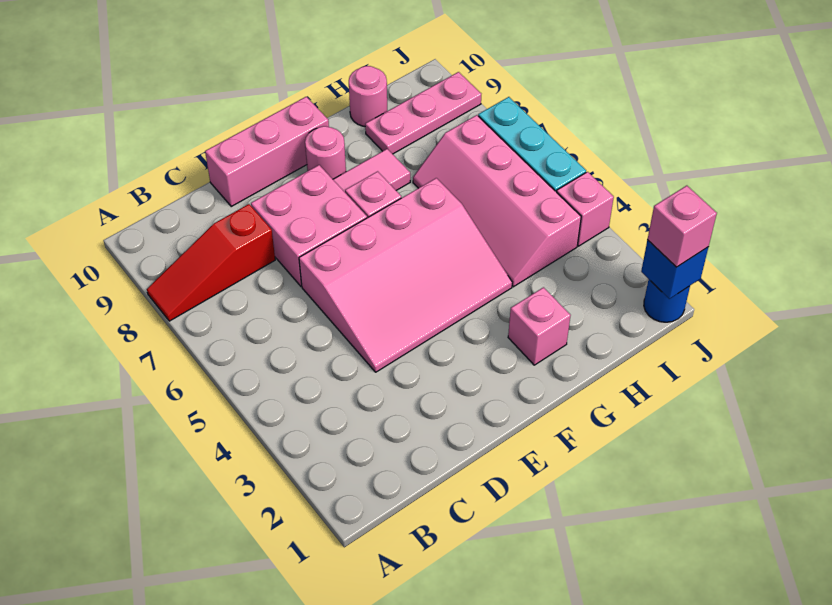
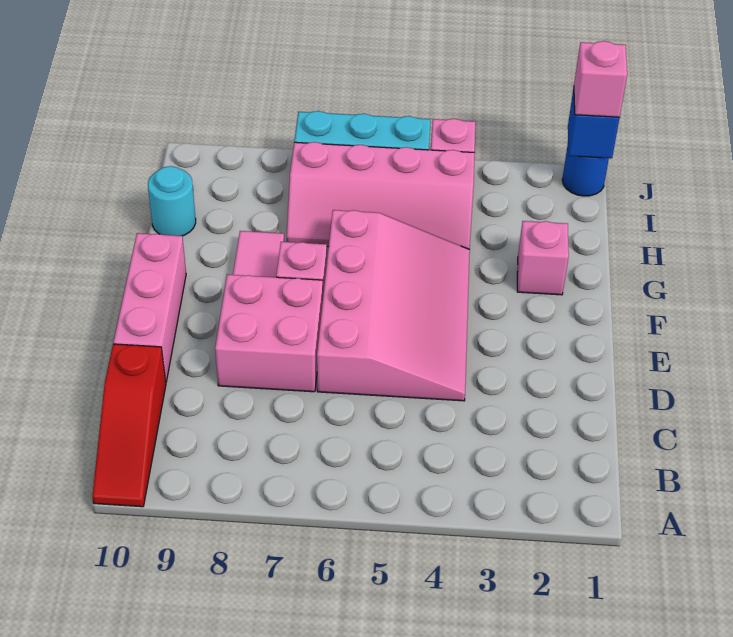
red 1x3 slope [147,204,275,321] -> red 1x3 slope moved to [92,344,166,507]
pink 1x1 round brick [305,126,346,179] -> none
pink 1x3 plate [365,72,481,154] -> none
pink 1x1 round brick [349,66,387,126] -> cyan 1x1 round brick [148,166,196,236]

